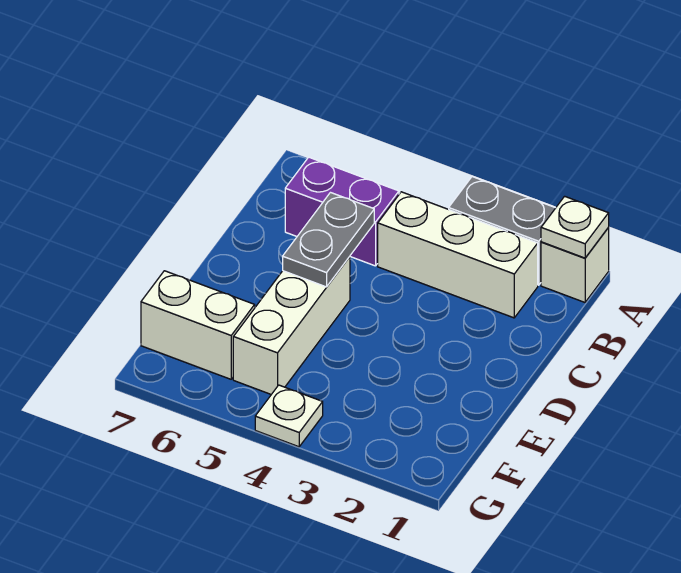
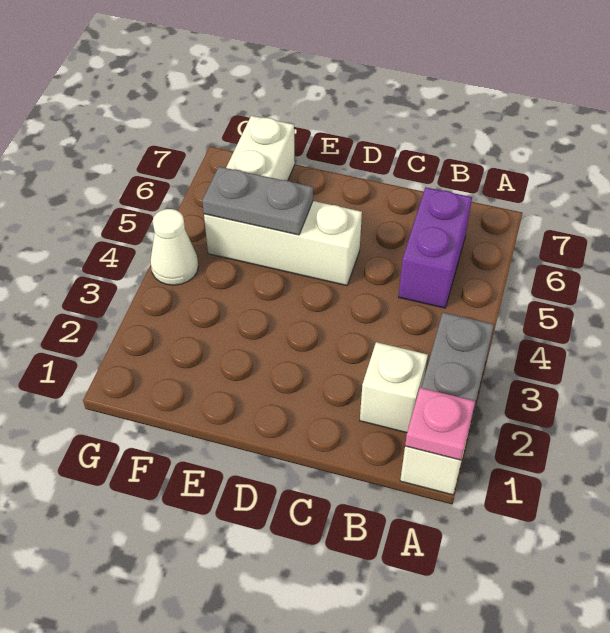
white 1x1 plate [541,196,609,258] -> pink 1x1 plate [405,388,475,460]
white 1x3 brick [378,192,538,318] -> white 1x1 brick [360,342,428,433]
grey 1x2 plate [283,193,374,287] -> grey 1x2 plate moved to [202,167,313,235]
white 1x1 plate [255,385,323,447] -> white 1x1 cone [150,209,198,285]

